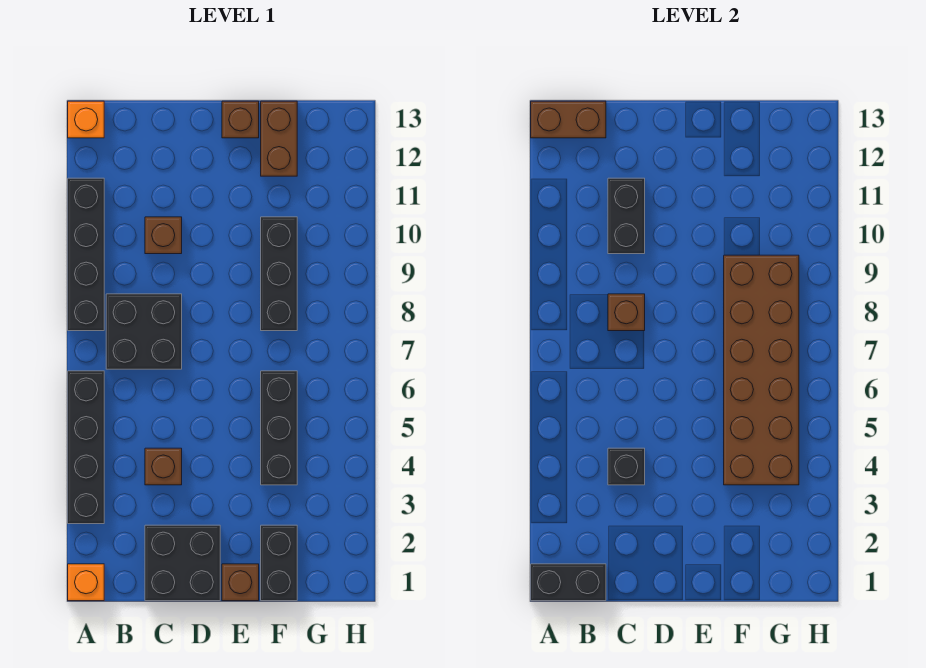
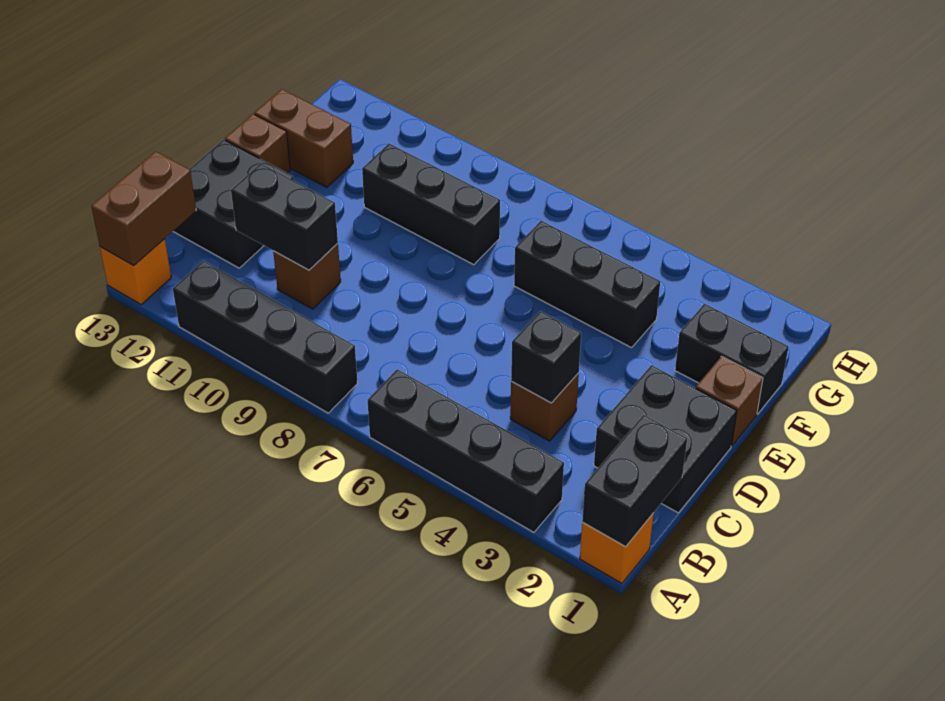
black 2x2 brick [106,294,182,369] -> black 2x2 brick moved to [173,140,294,268]
brown 1x1 brick [608,294,645,331] -> none
brown 2x6 brick [724,255,799,485] -> none

